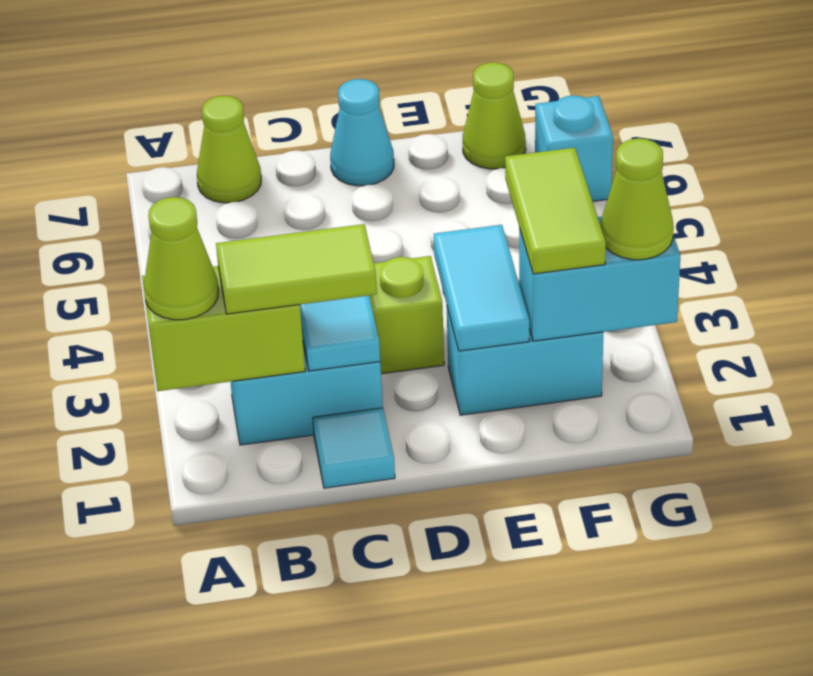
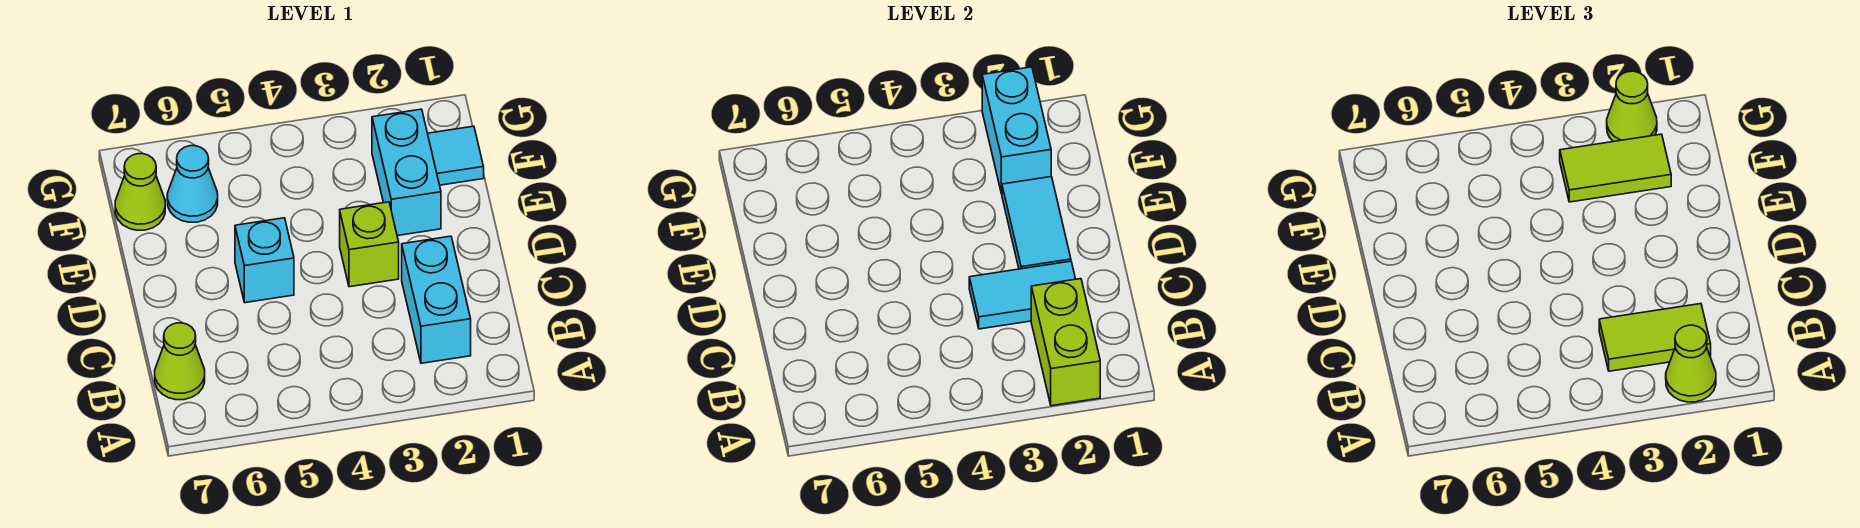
lime 1x2 tile [216,224,377,314] -> lime 1x2 tile turned to [1599,304,1711,371]
cyan 1x1 tile [313,408,395,488] -> cyan 1x1 tile moved to [428,126,484,185]
cyan 1x1 cone [330,79,394,186] -> cyan 1x1 cone moved to [167,146,218,222]
cyan 1x2 tile [434,225,529,351] -> cyan 1x2 tile turned to [1002,177,1071,269]
cyan 1x1 brick [535,95,613,201] -> cyan 1x1 brick moved to [235,218,294,303]

